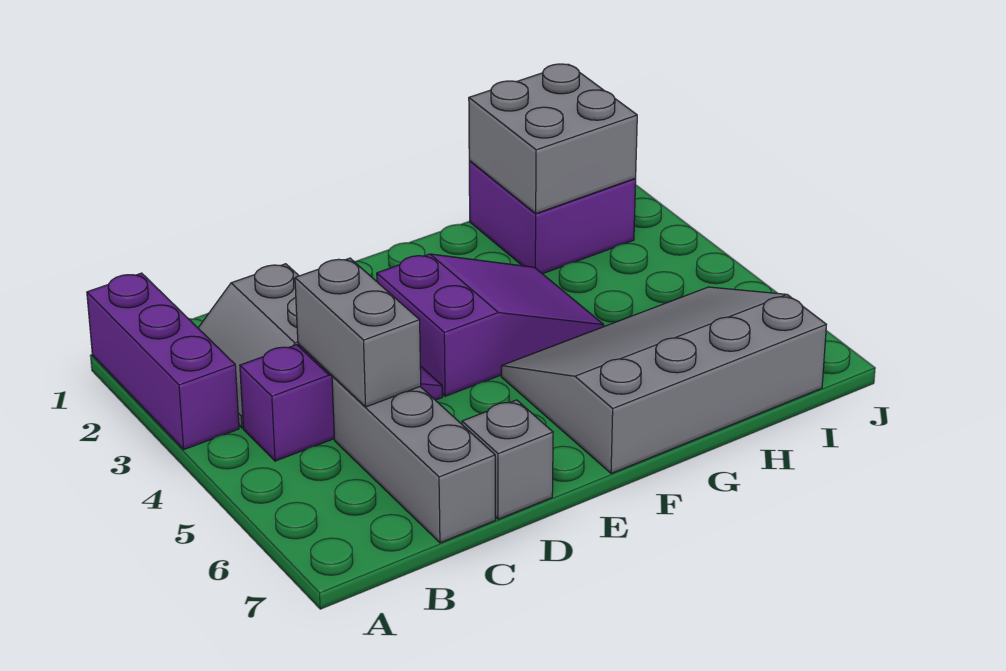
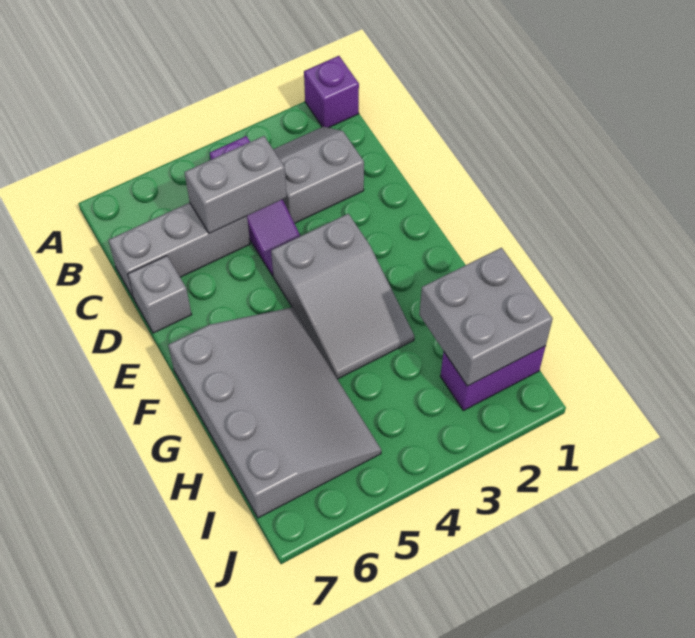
purple 1x3 brick [87,273,239,449] -> purple 1x1 brick [304,56,359,128]
purple 2x3 slope [377,254,604,396] -> grey 2x3 slope [271,214,414,379]
purple 2x2 brick [469,161,636,274] -> purple 1x2 brick [440,346,546,411]

